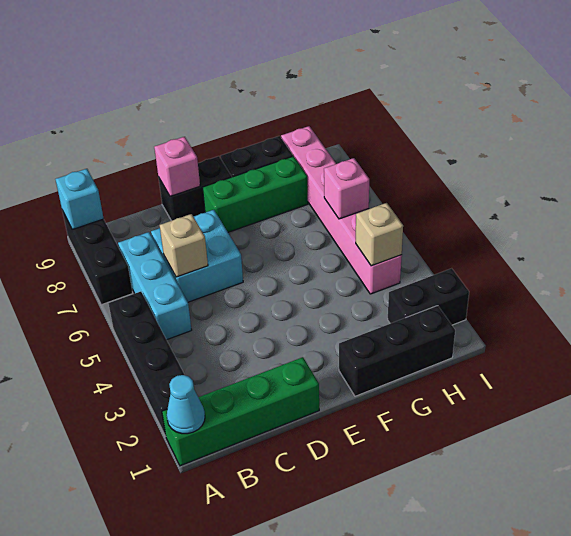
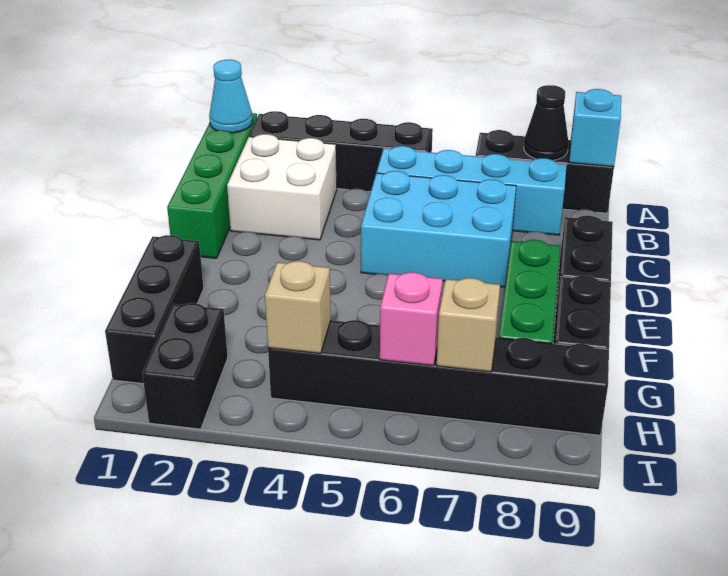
none -> black 1x1 cone [524,85,569,160]
none -> white 2x2 brick [227,134,337,240]
cyan 1x3 brick [118,232,192,340] -> cyan 1x4 brick [377,146,567,235]
cyan 2x2 brick [151,210,243,302] -> cyan 2x3 brick [361,171,516,287]
tan 1x1 brick [160,214,208,277] -> tan 1x1 brick moved to [437,278,500,372]
pink 1x1 brick [154,137,200,196] -> none
pink 1x6 brick [281,126,402,294] -> black 1x6 brick [268,320,609,435]

